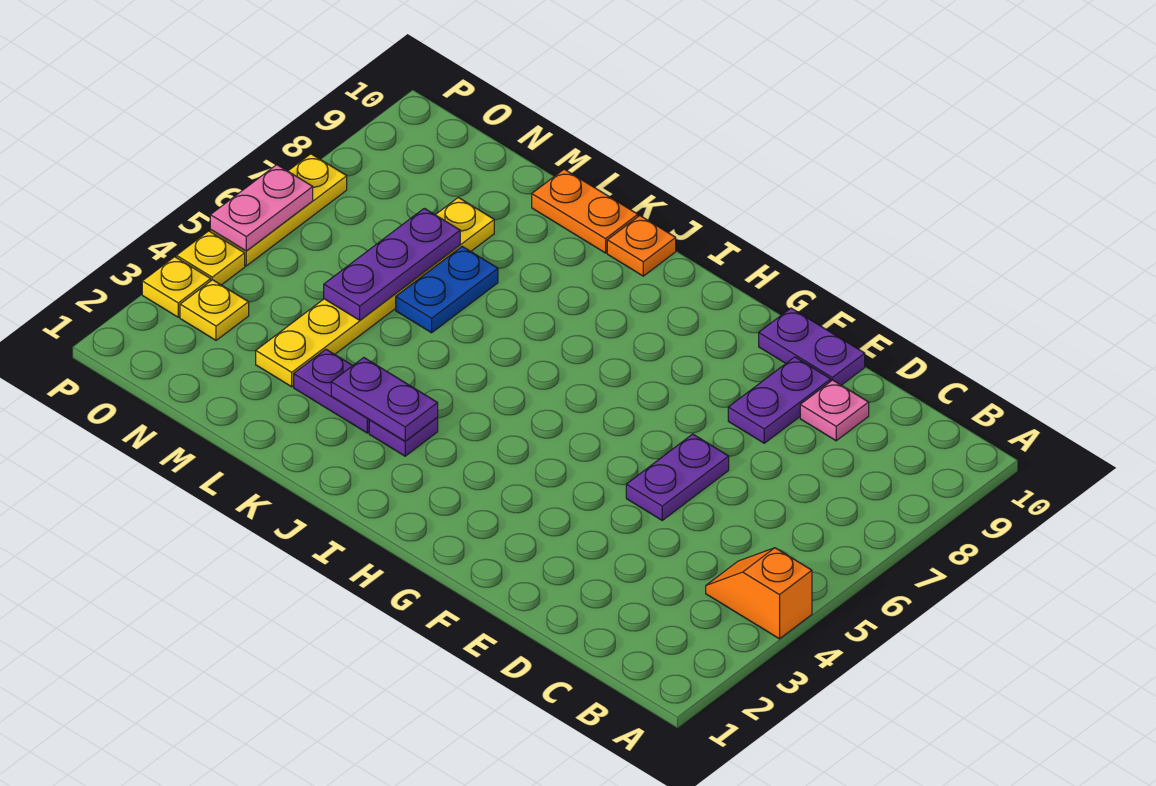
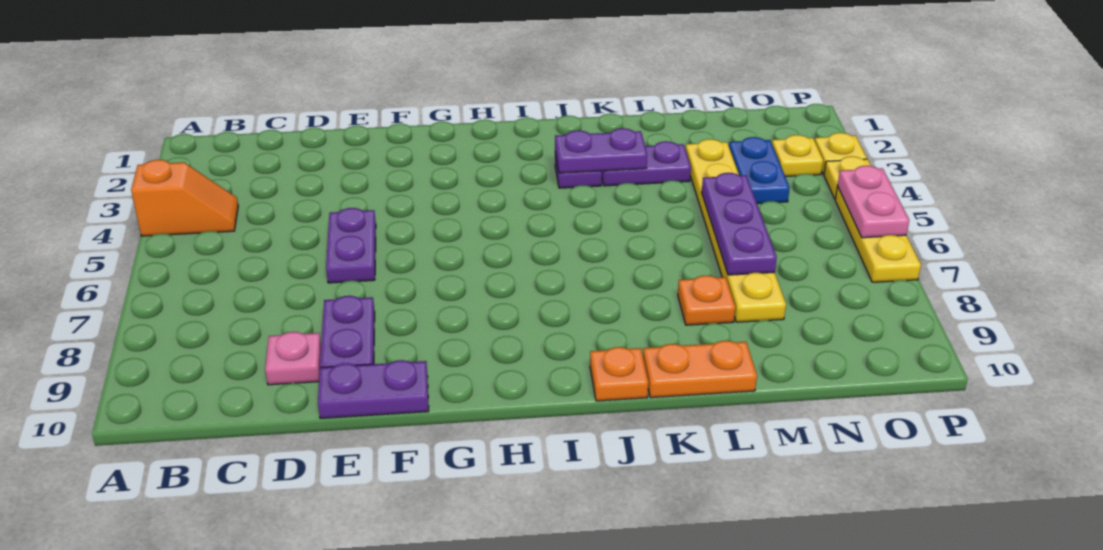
blue 1x2 plate [396,247,498,333] -> blue 1x2 plate moved to [729,137,790,204]
none -> orange 1x1 plate [678,275,735,325]

